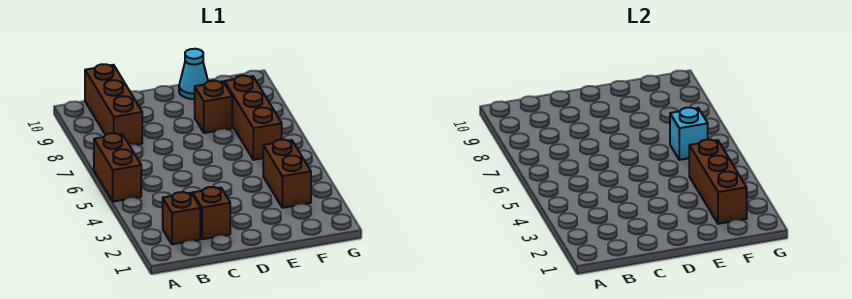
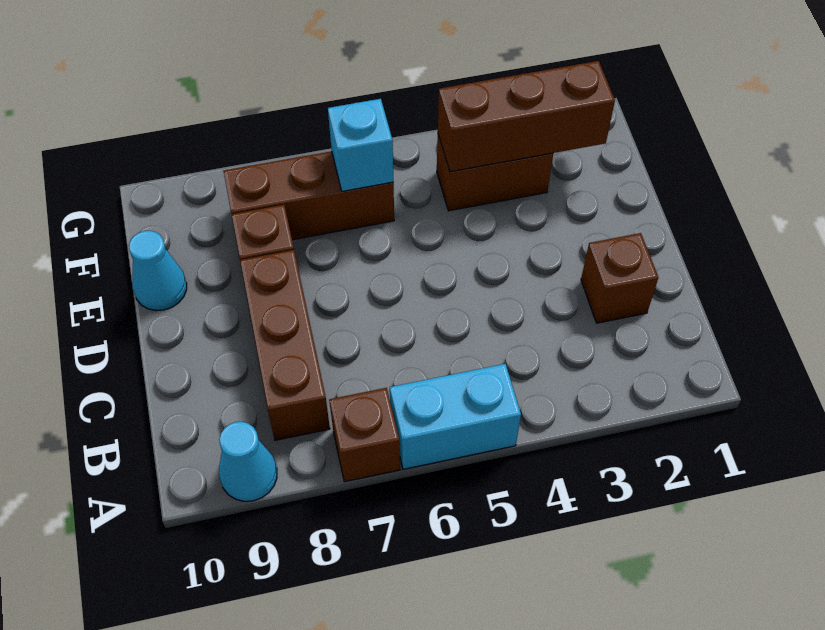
brown 1x2 brick [94,133,141,202] -> cyan 1x2 brick [390,364,521,469]
none -> cyan 1x1 cone [219,422,277,501]
brown 1x1 brick [163,192,200,244] -> brown 1x1 brick moved to [329,388,400,482]
brown 1x3 brick [85,64,142,145] -> brown 1x3 brick turned to [240,250,330,440]

